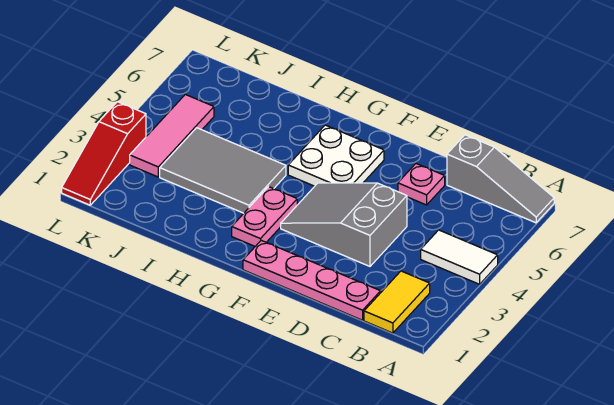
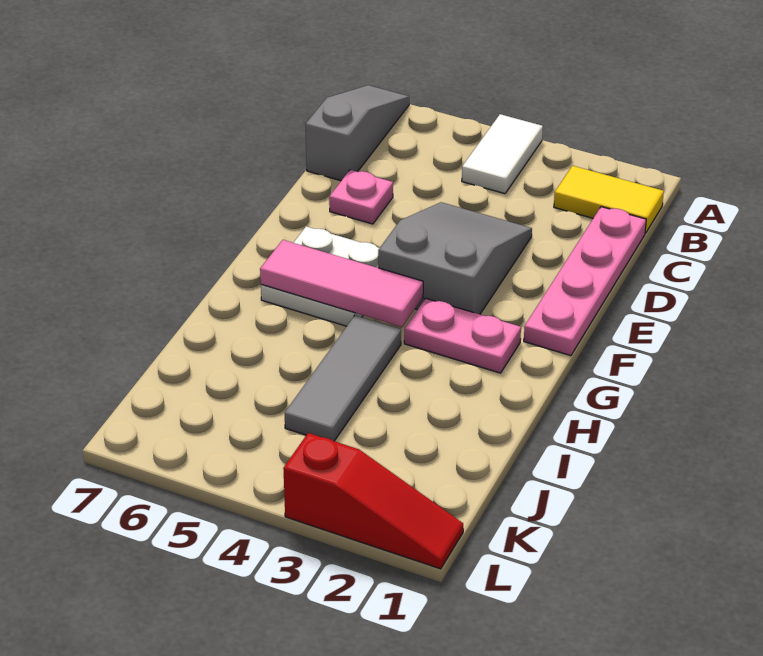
grey 2x3 slope [281,183,407,266] -> grey 2x3 slope turned to [378,202,532,314]
grey 2x3 tile [160,128,286,213] -> grey 1x3 tile [285,315,401,441]
pink 1x3 tile [130,94,214,177] -> pink 1x3 tile moved to [260,240,423,327]

